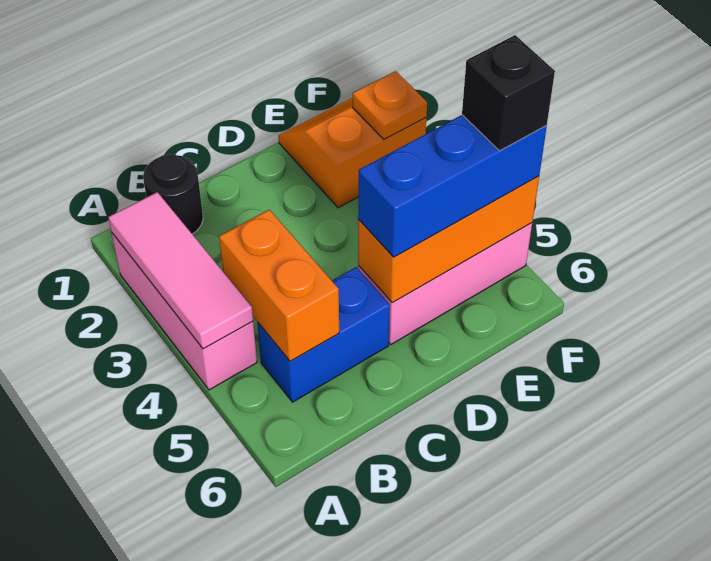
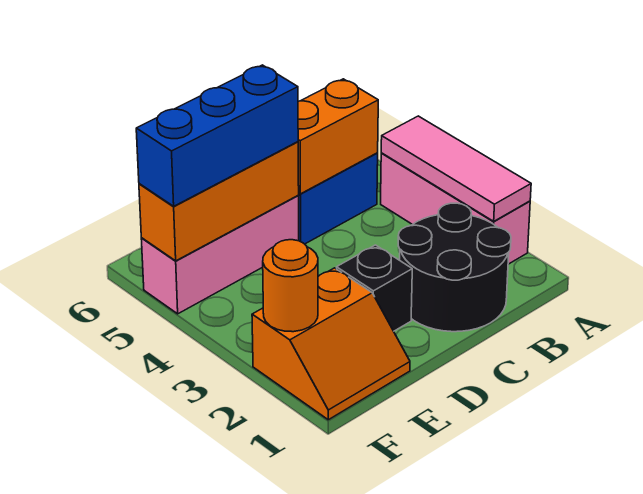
black 1x1 round brick [143,154,203,234] -> black 2x2 round brick [398,203,511,332]
orange 1x2 brick [219,210,339,361] -> orange 1x2 brick turned to [298,79,378,194]
orange 1x1 plate [353,71,427,139] -> orange 1x1 round brick [263,240,318,332]
black 1x1 brick [462,35,555,151] -> black 1x1 brick moved to [337,245,412,331]

